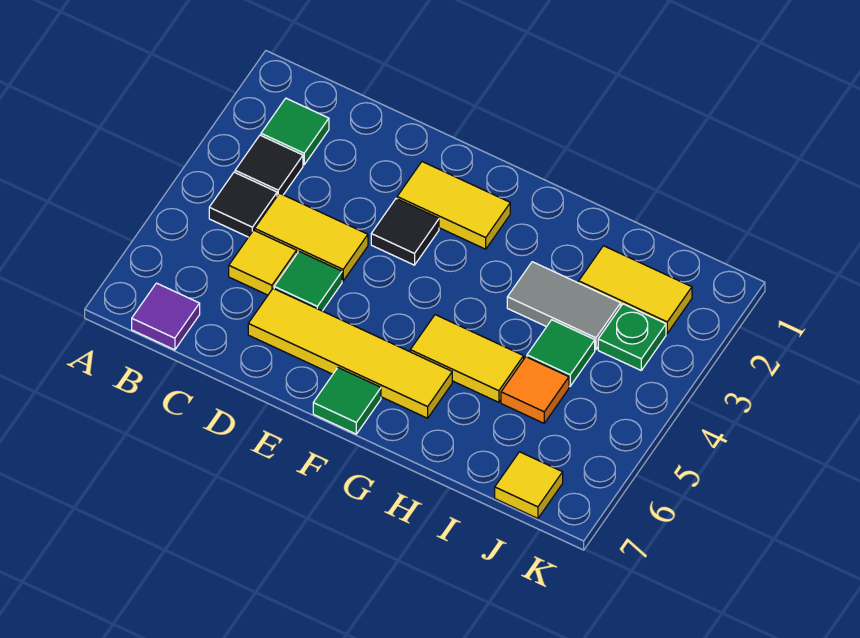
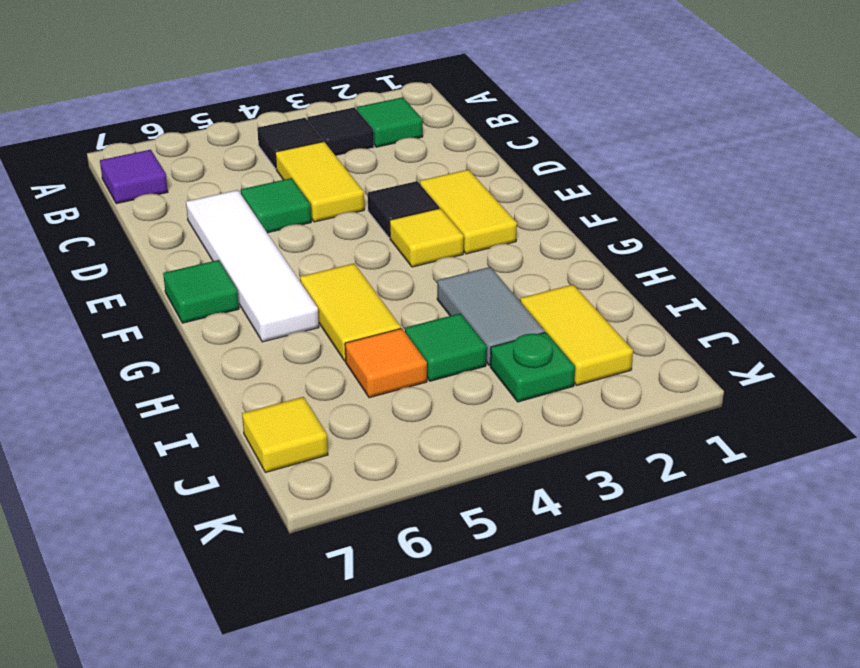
yellow 1x1 tile [229,230,297,295] -> yellow 1x1 tile moved to [390,208,464,267]
yellow 1x4 tile [248,288,452,418] -> white 1x4 tile [186,190,319,342]

